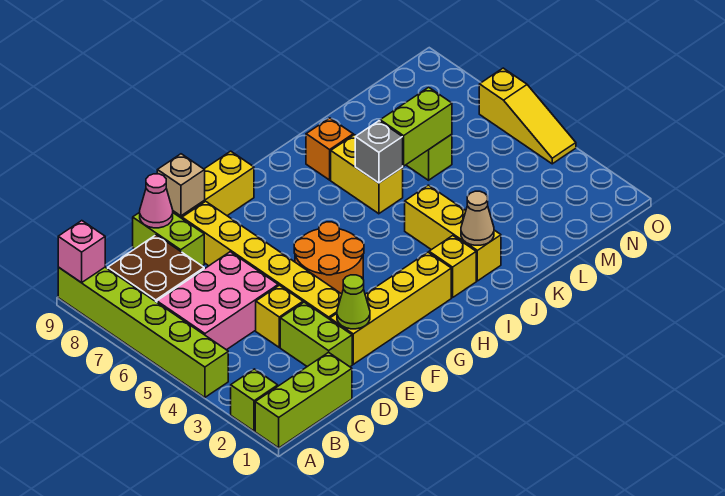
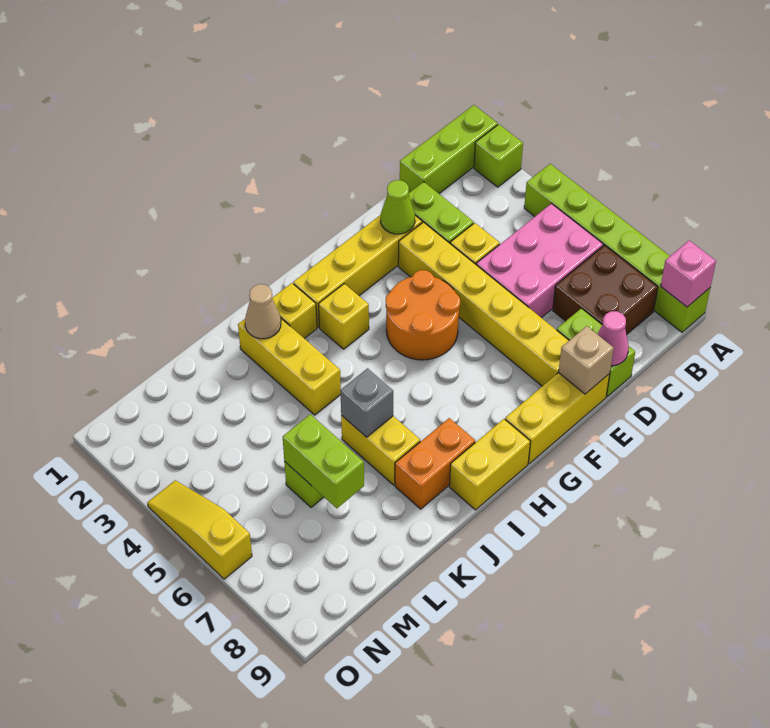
none -> yellow 1x1 brick [319,284,369,349]
none -> yellow 1x2 brick [449,419,530,510]
orange 1x1 brick [306,118,353,180] -> orange 1x2 brick [395,418,475,509]
lime 1x2 brick [380,87,452,166] -> lime 1x2 brick turned to [283,414,364,508]

